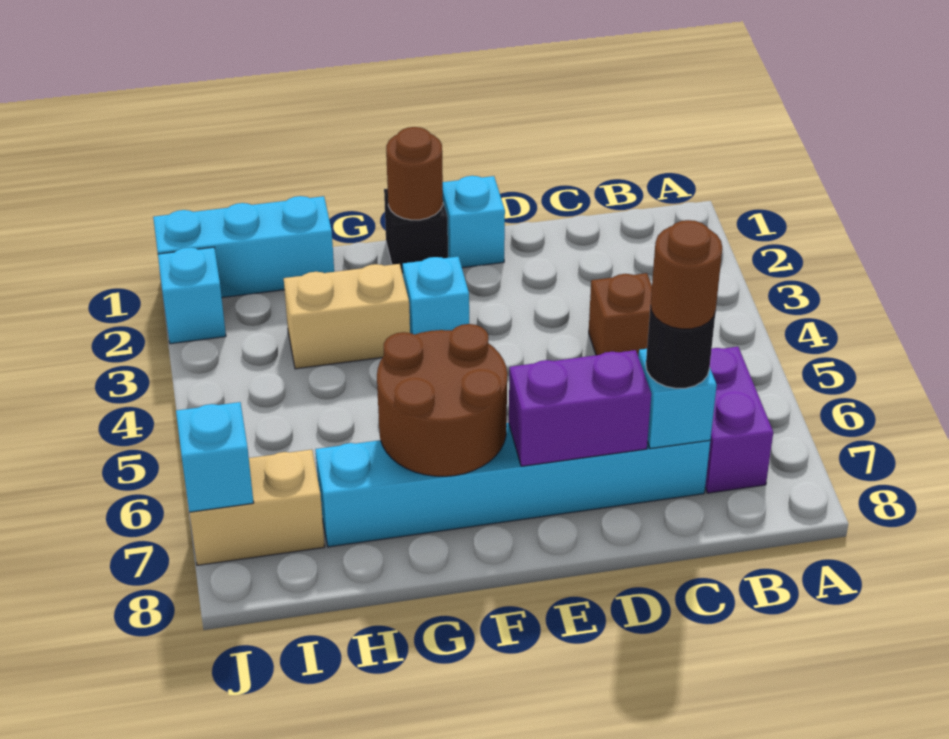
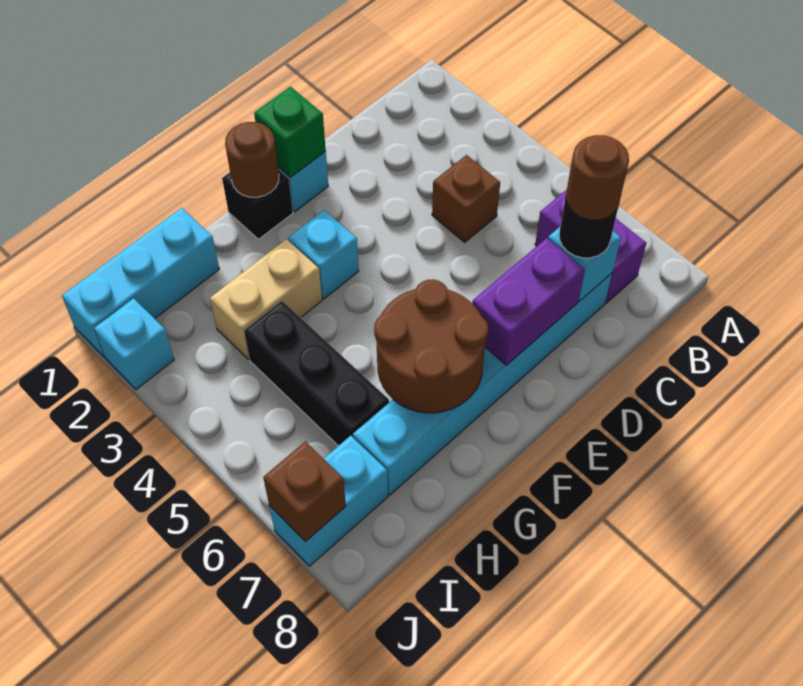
none -> green 1x1 brick [254,87,326,177]
none -> black 1x3 brick [244,301,389,446]
tan 1x2 brick [190,450,325,565] -> cyan 1x2 brick [269,436,388,566]
cyan 1x1 brick [176,402,254,512] -> brown 1x1 brick [263,441,346,542]

